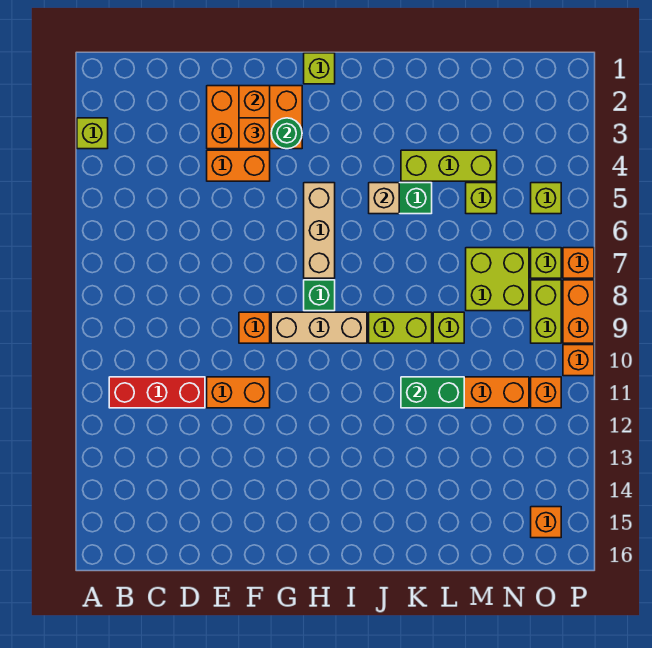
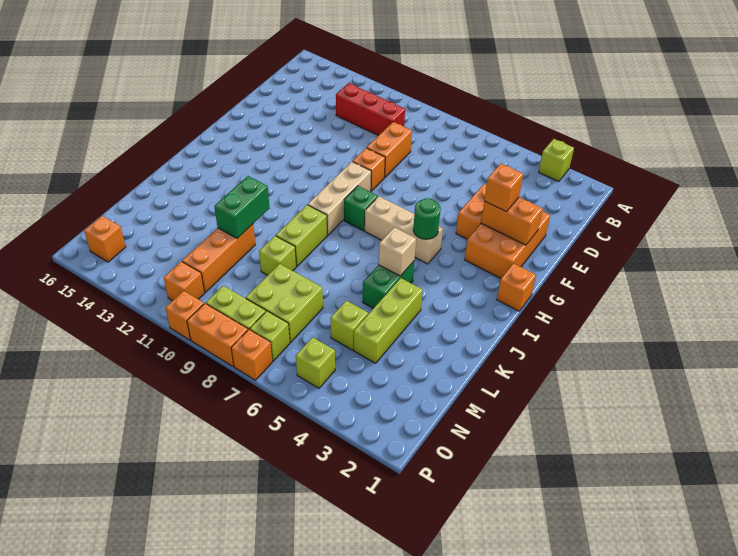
red 1x3 brick [109,377,205,408] -> red 1x3 brick turned to [336,83,405,136]
orange 1x2 brick [207,377,270,408] -> orange 1x2 brick moved to [367,122,412,177]
green 1x1 round brick [271,118,302,149] -> green 1x1 round brick moved to [413,198,441,239]
lime 1x1 brick [304,53,335,84] -> orange 1x1 brick [497,263,536,311]

